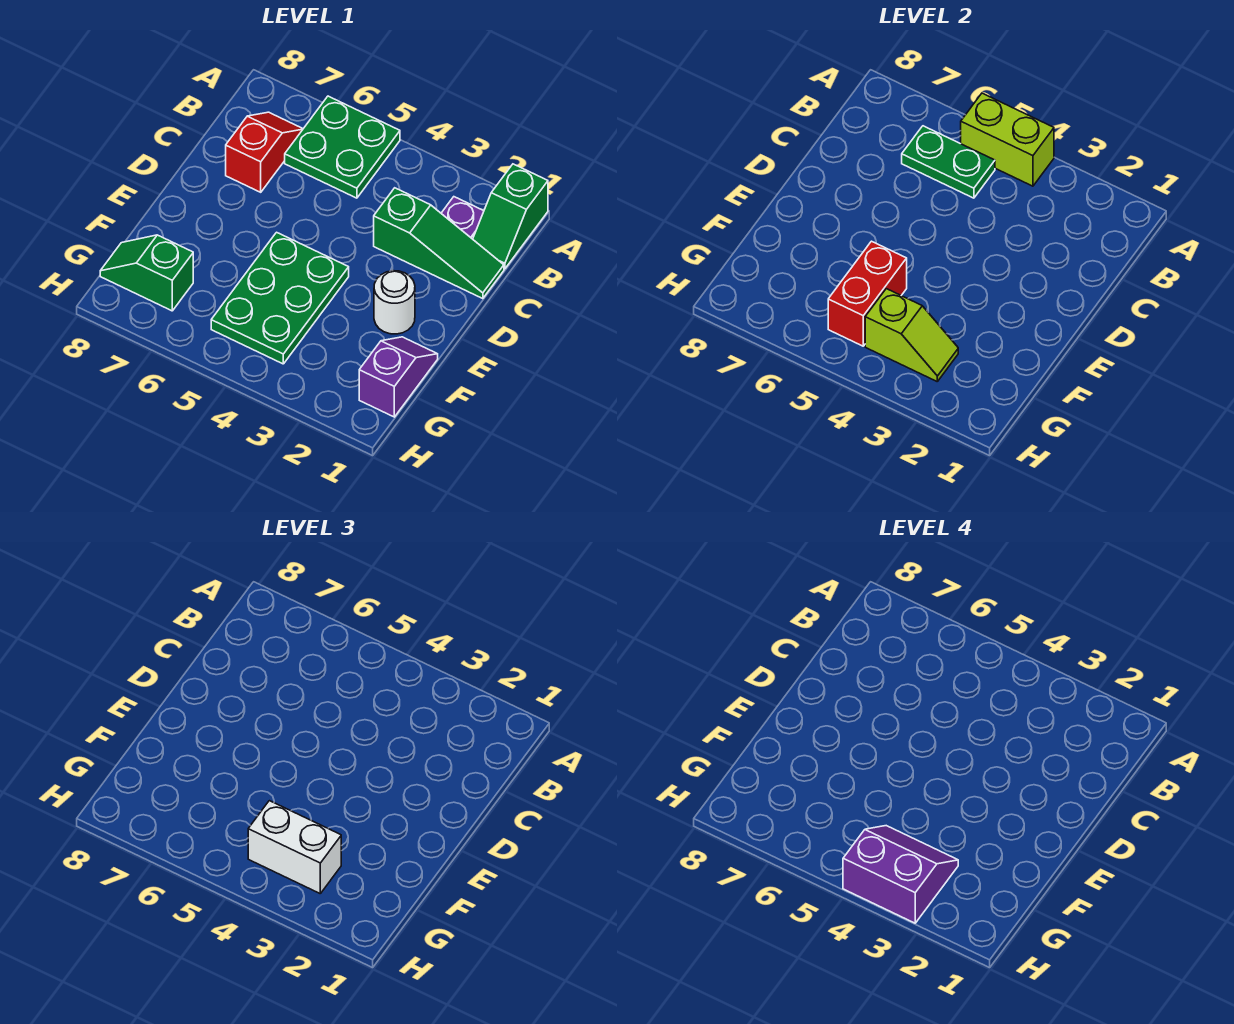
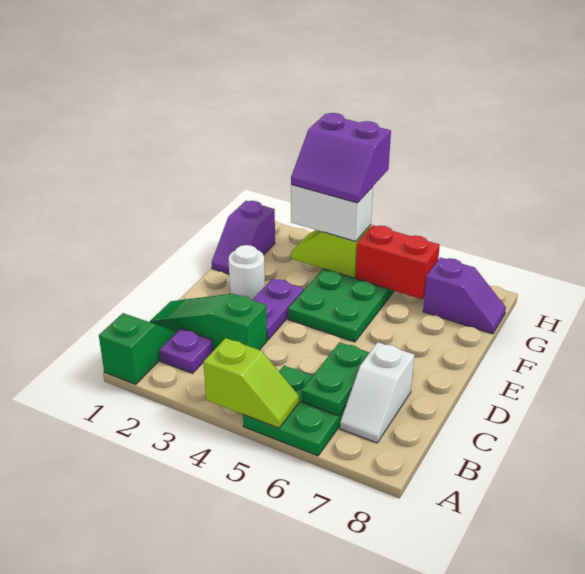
lime 1x2 brick [961,93,1054,186] -> lime 1x2 slope [203,338,299,428]
green 1x2 plate [902,126,995,198] -> green 1x2 plate turned to [302,342,370,416]
red 1x2 slope [226,112,303,192] -> white 1x2 slope [340,342,414,443]
none -> purple 1x2 plate [253,279,304,340]
red 1x2 brick [828,241,907,346] -> red 1x2 brick turned to [356,225,440,299]
green 1x2 slope [100,235,193,311] -> purple 1x2 slope [423,257,506,334]

